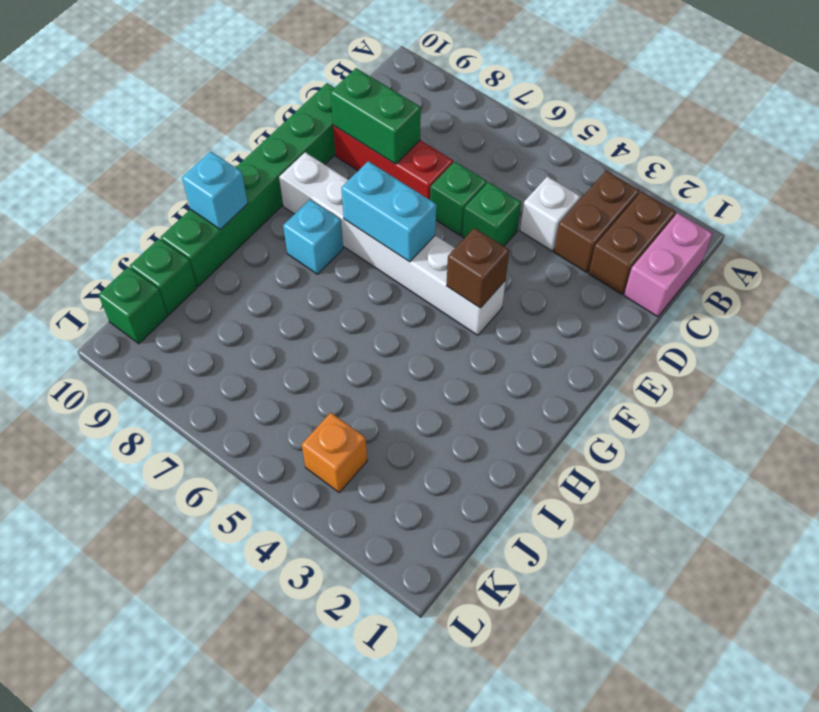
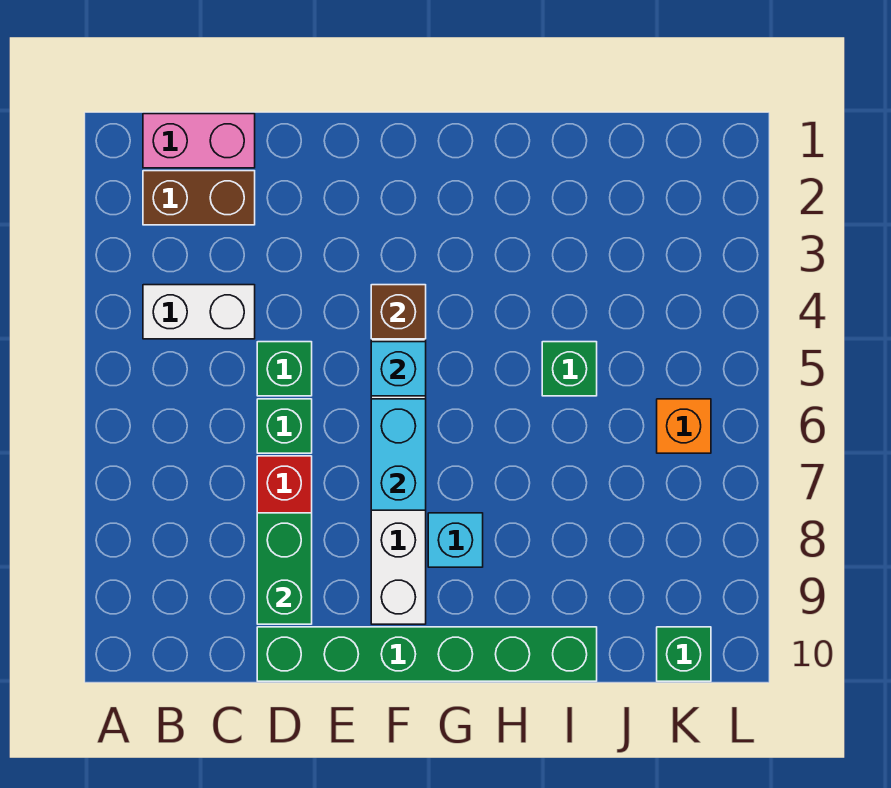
brown 1x2 brick [554,171,639,273] -> none
white 1x1 brick [520,176,580,251] -> white 1x2 brick [143,285,255,339]
cyan 1x1 brick [182,152,248,229] -> cyan 1x1 brick moved to [371,342,426,396]
green 1x1 brick [130,239,197,314] -> green 1x1 brick moved to [542,342,597,396]
orange 1x1 brick [302,413,367,492] -> orange 1x1 brick moved to [657,399,711,453]

